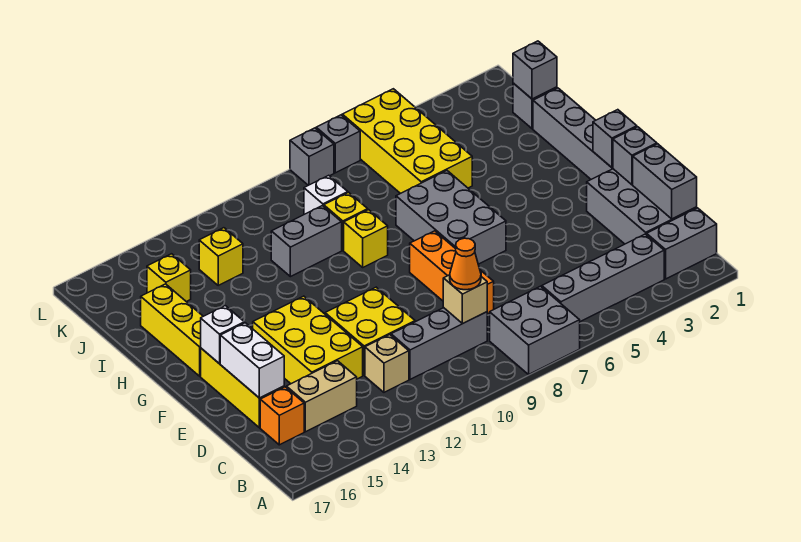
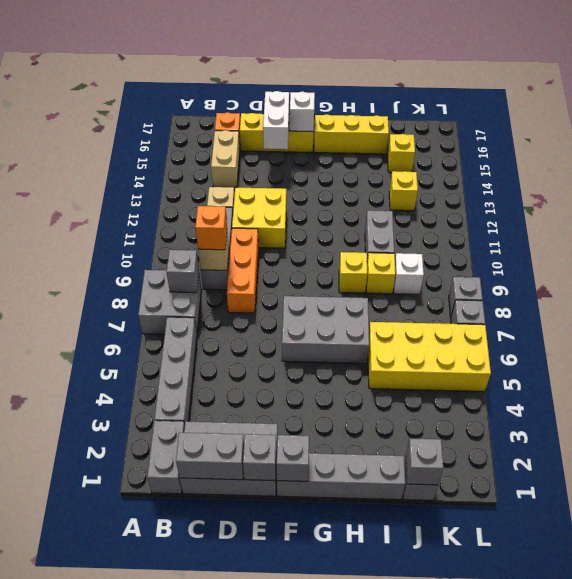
none -> grey 1x1 brick [166,250,199,293]
orange 1x1 cone [450,238,481,290] -> orange 1x1 brick [195,206,227,250]
orange 1x3 brick [410,231,494,314] -> orange 1x3 brick turned to [227,228,258,313]
yellow 2x3 brick [253,296,363,384] -> none
white 1x2 brick [220,323,284,398] -> white 1x2 brick turned to [263,91,289,149]

